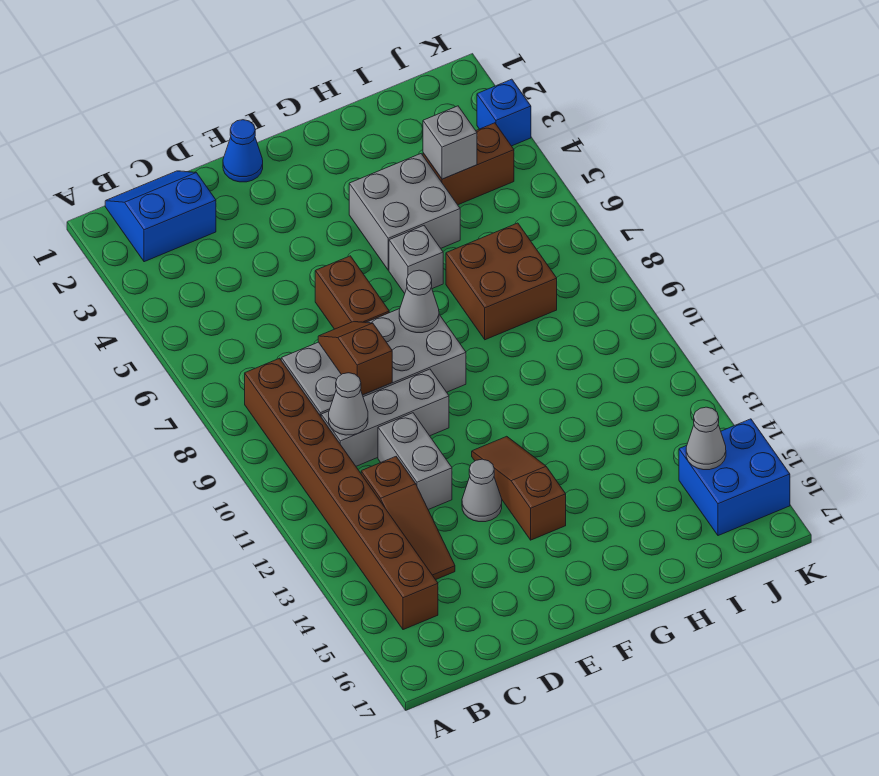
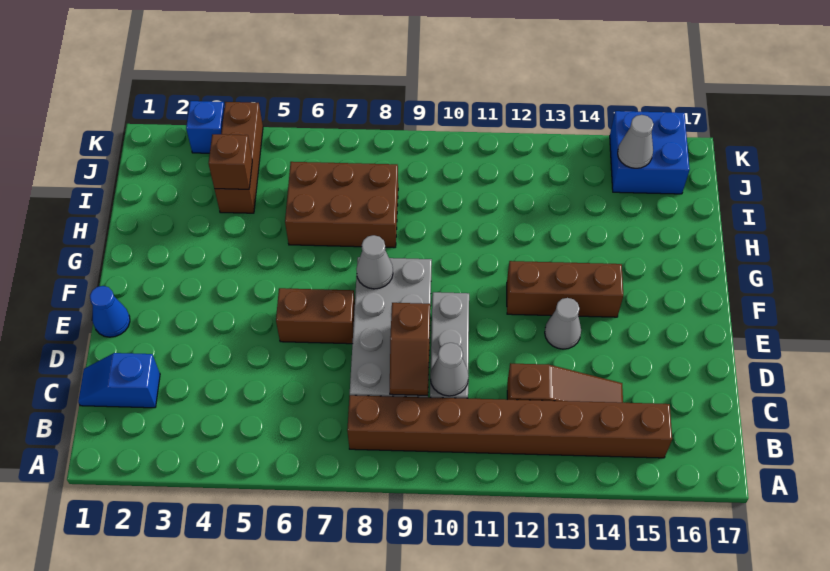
blue 2x2 slope [105,171,216,262] -> blue 1x2 slope [78,353,160,408]
brown 1x2 slope [318,321,392,395] -> brown 1x2 slope turned to [390,303,430,395]
grey 1x2 brick [378,413,452,510] -> none
brown 1x3 slope [472,436,566,540] -> brown 1x3 brick [507,261,623,317]
grey 2x2 brick [349,154,460,270] -> none
grey 1x1 brick [389,226,443,293] -> none
brown 2x2 brick [446,223,557,340] -> brown 2x3 brick [285,162,398,248]
brown 1x2 brick [423,123,514,205] -> brown 1x3 brick [215,102,263,213]
grey 1x1 brick [423,106,477,179] -> brown 1x1 brick [209,134,252,189]

